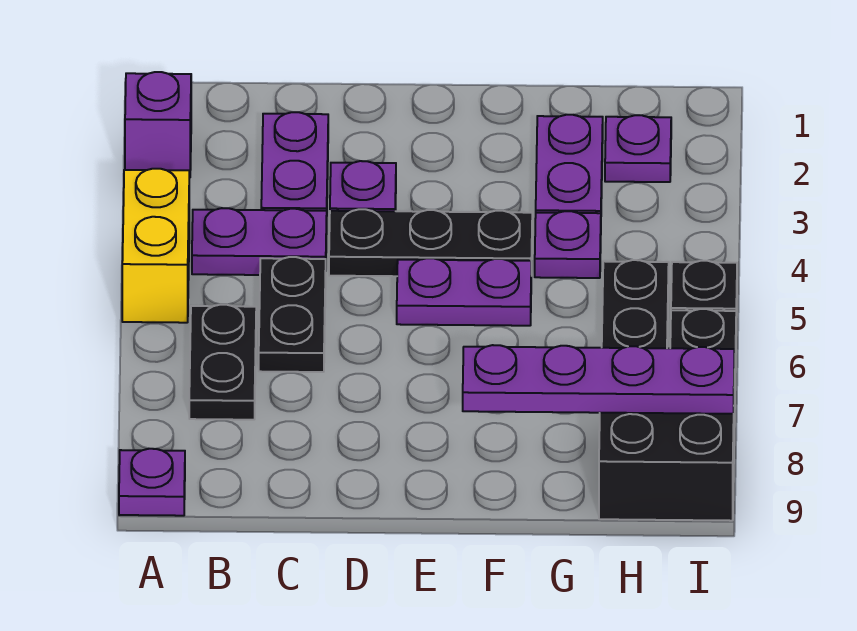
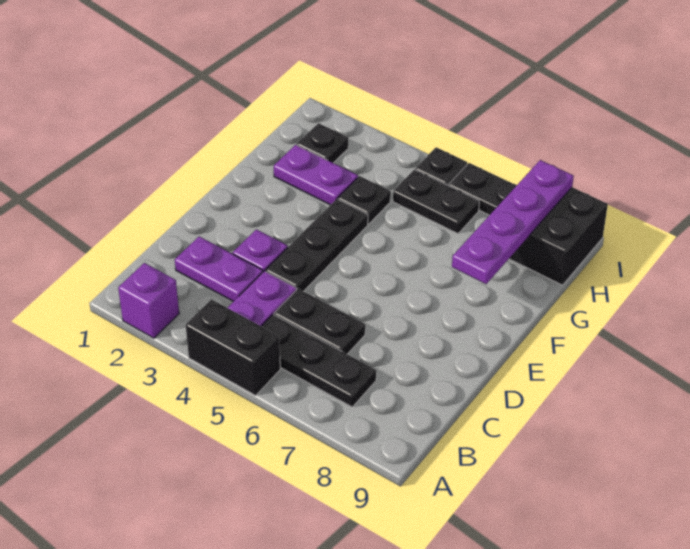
yellow 1x2 brick [122,169,189,323] -> black 1x2 brick [186,299,280,396]
purple 1x1 plate [119,449,185,516] -> none
black 1x2 plate [189,305,256,420] -> black 1x3 plate [261,315,376,407]
purple 1x2 plate [397,258,531,326] -> none
purple 1x1 plate [535,211,601,278] -> black 1x1 plate [338,176,391,224]
purple 1x1 plate [605,115,671,182] -> black 1x1 plate [297,123,348,163]

